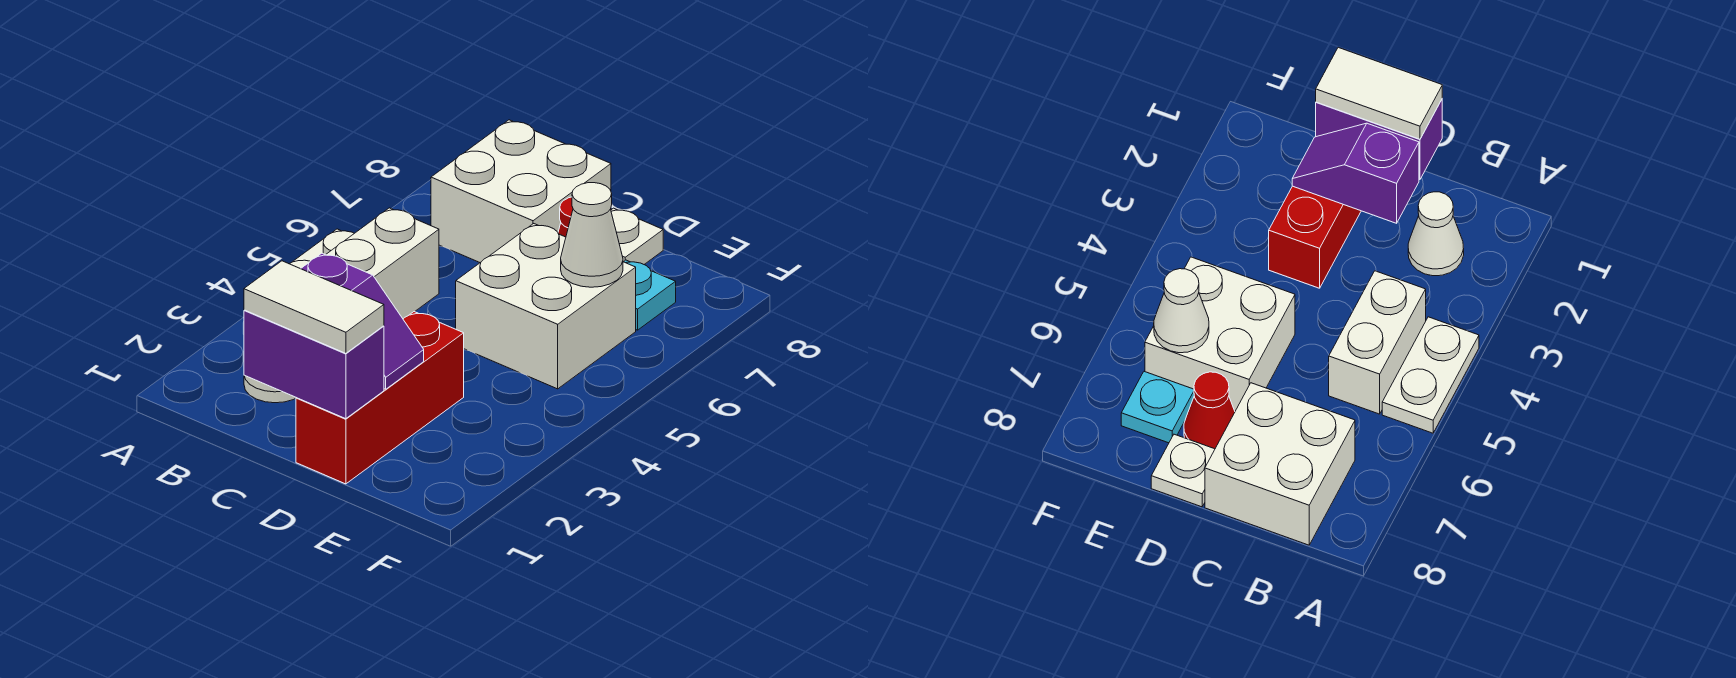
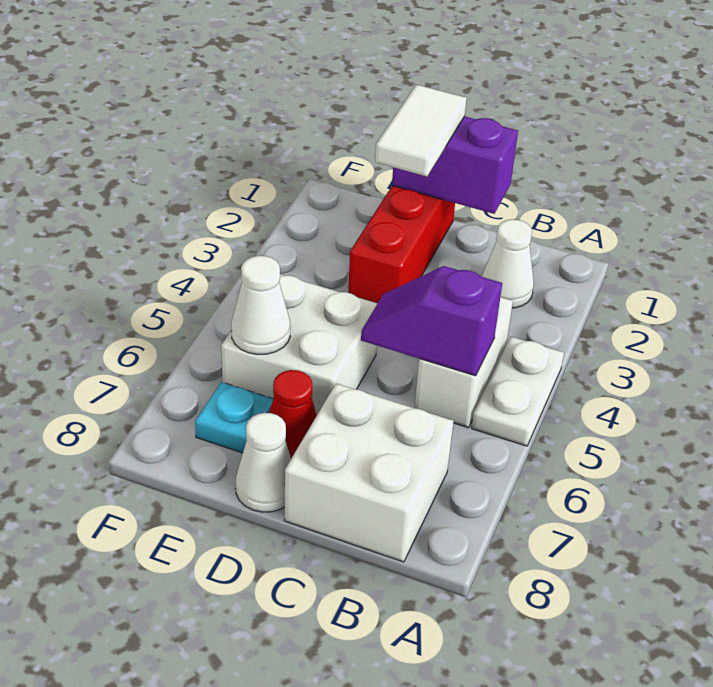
white 1x2 tile [244,261,384,353] -> white 1x2 tile turned to [375,85,467,176]
purple 1x2 slope [301,253,424,389] -> purple 1x2 slope moved to [361,266,502,376]
white 1x1 plate [611,208,663,264] -> white 1x1 cone [236,413,291,512]

